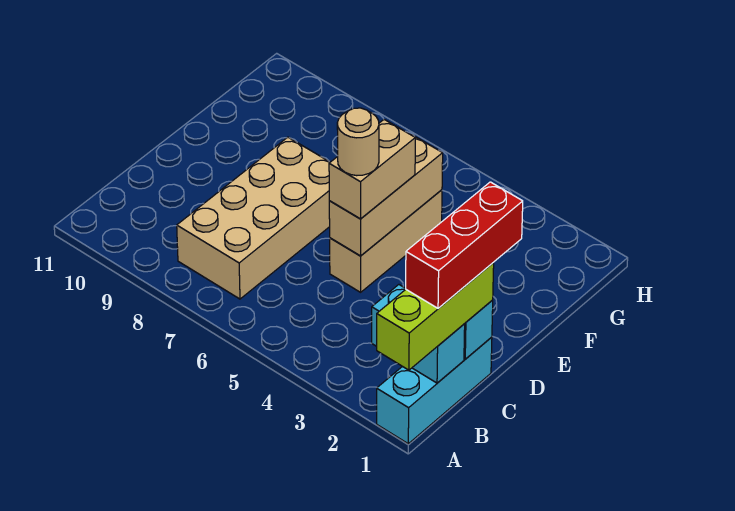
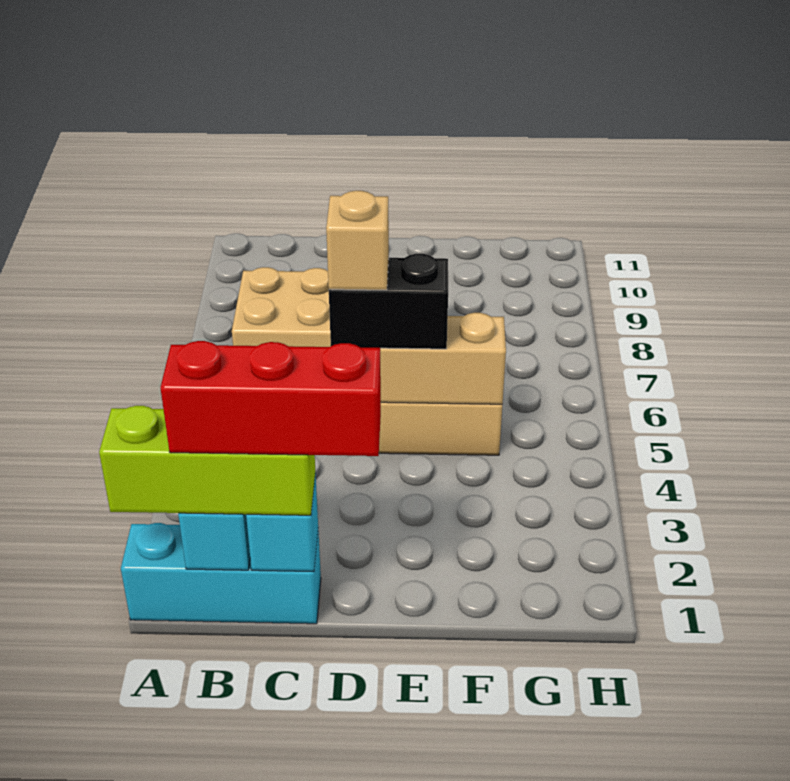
tan 1x2 brick [329,120,415,219] -> black 1x2 brick [329,254,448,349]
tan 1x1 round brick [337,108,379,176] -> tan 1x1 brick [326,191,389,290]

